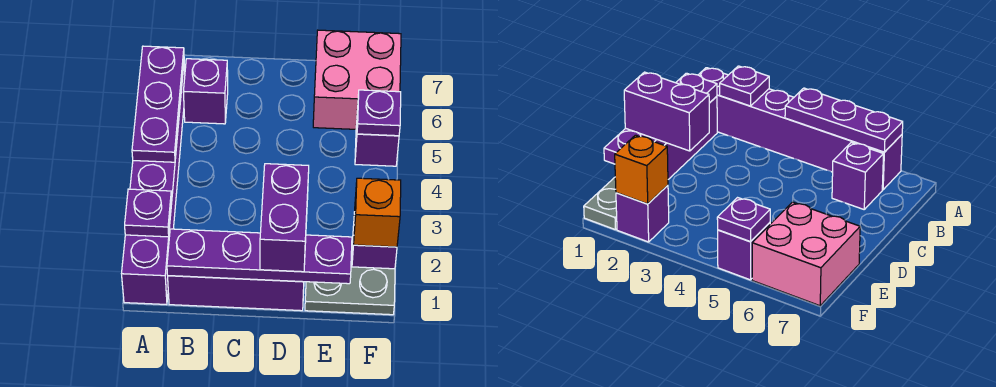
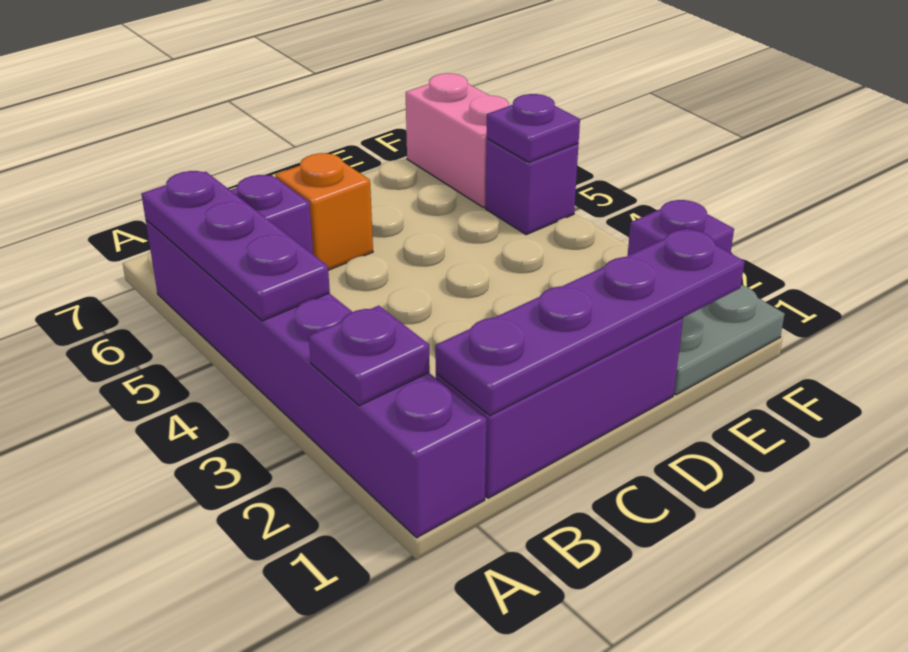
purple 1x2 brick [260,164,309,272] -> none
pink 2x2 brick [313,30,401,129] -> pink 1x2 brick [406,73,509,207]
orange 1x1 brick [354,178,401,247] -> orange 1x1 brick moved to [275,153,373,270]

